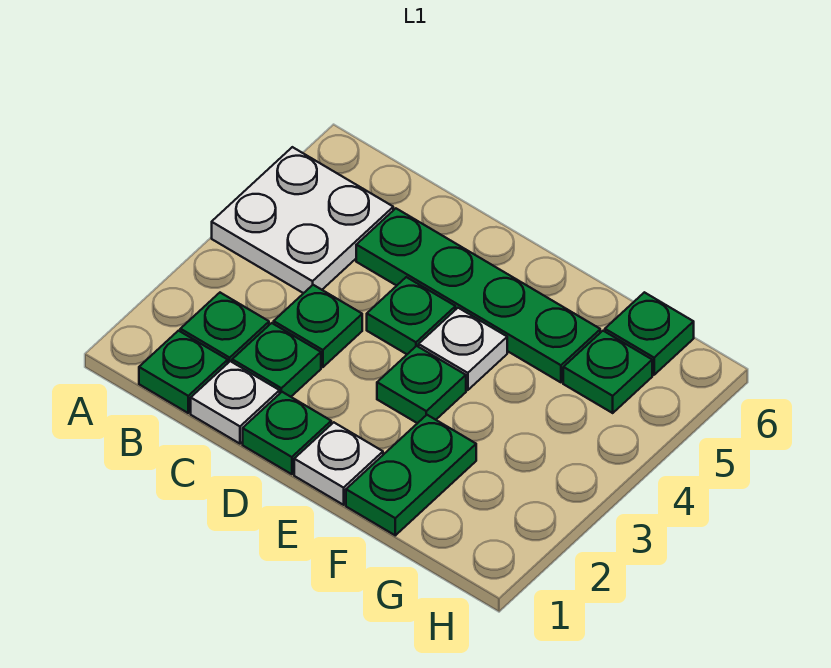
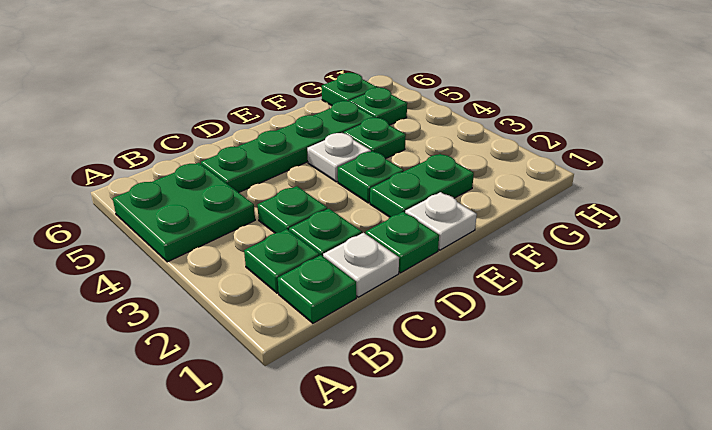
white 2x2 plate [212,147,393,293] -> green 2x2 plate [113,163,255,262]
green 1x1 plate [367,277,455,354] -> green 1x1 plate moved to [344,118,406,159]
green 1x2 plate [346,415,476,535] -> green 1x2 plate turned to [370,154,474,217]

